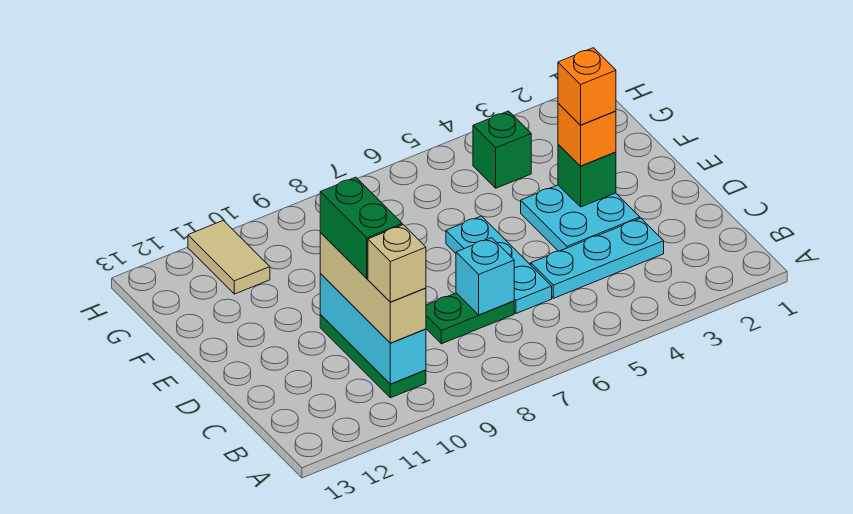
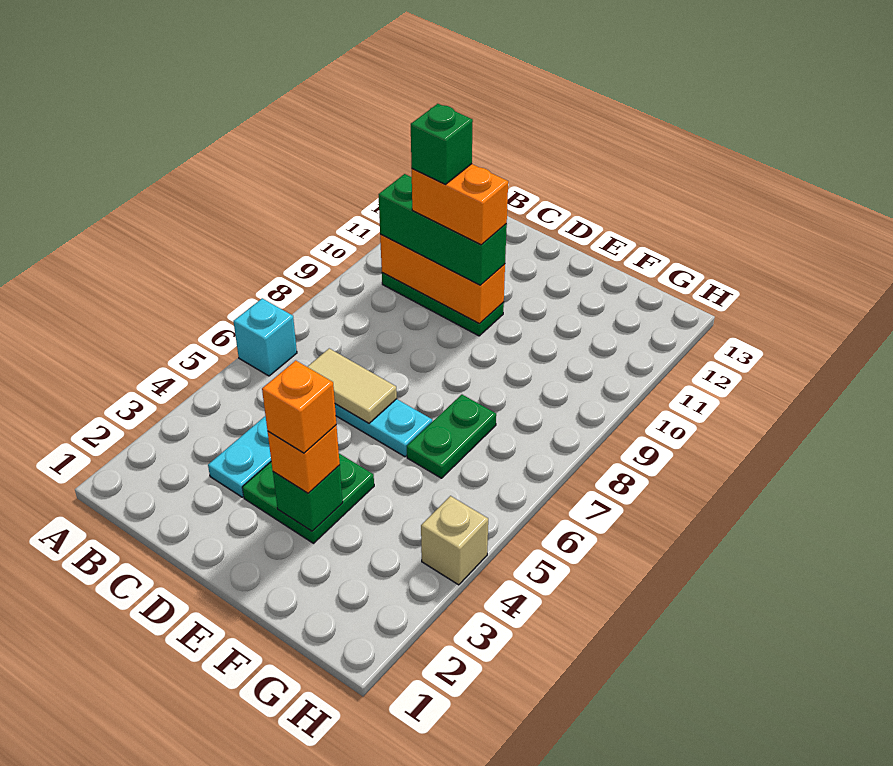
cyan 1x3 brick [320,274,426,384] -> orange 1x3 brick [380,234,505,324]
tan 1x3 brick [320,233,426,343] -> green 1x3 brick [378,174,507,285]
tan 1x1 brick [368,225,426,302] -> tan 1x1 brick moved to [421,496,488,585]
green 1x2 plate [426,293,514,344] -> green 1x2 plate moved to [407,395,496,478]
cyan 1x1 brick [456,238,514,315] -> cyan 1x1 brick moved to [233,298,297,376]
green 1x2 brick [320,177,402,278] -> orange 1x2 brick [412,164,508,245]
cyan 2x2 plate [521,185,640,251] -> green 2x2 plate [242,454,374,543]
green 1x1 brick [473,111,531,188] -> green 1x1 brick moved to [411,104,473,184]
tan 1x2 tile [188,220,270,294] -> tan 1x2 tile moved to [307,348,397,423]

